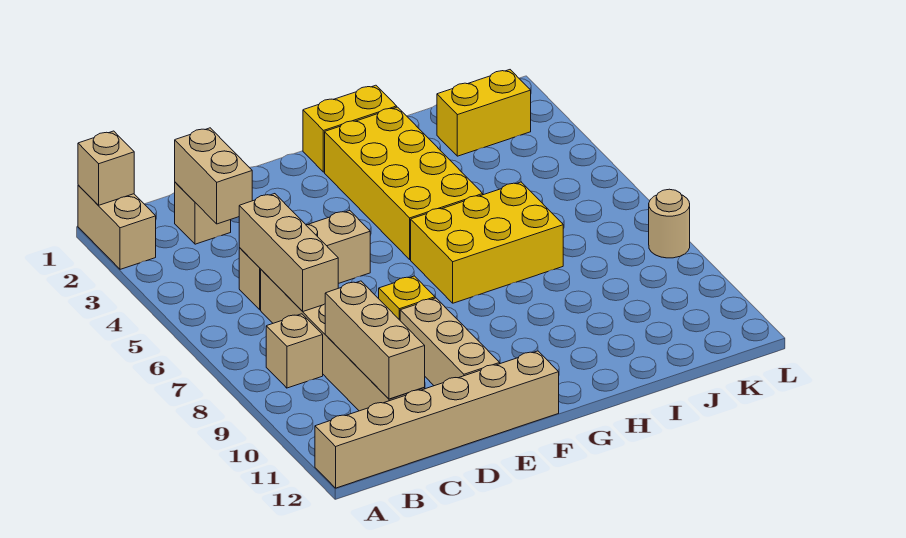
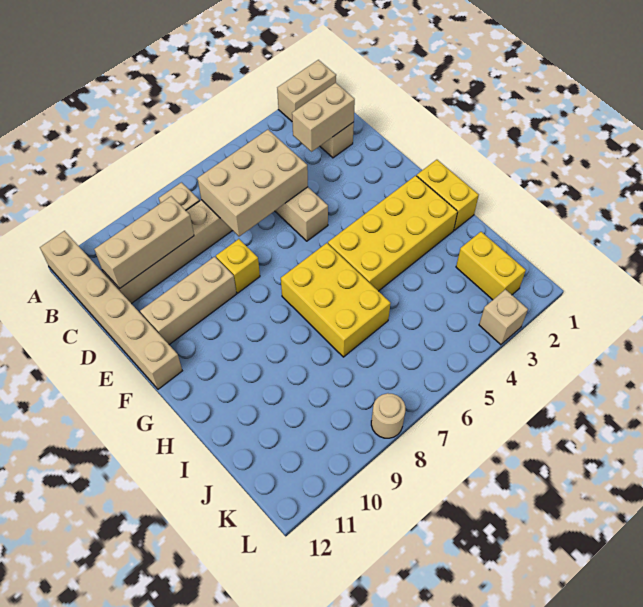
tan 1x1 brick [78,131,134,205] -> tan 1x1 brick moved to [479,290,528,345]
tan 1x3 brick [239,194,338,311] -> tan 2x3 brick [197,130,308,236]

